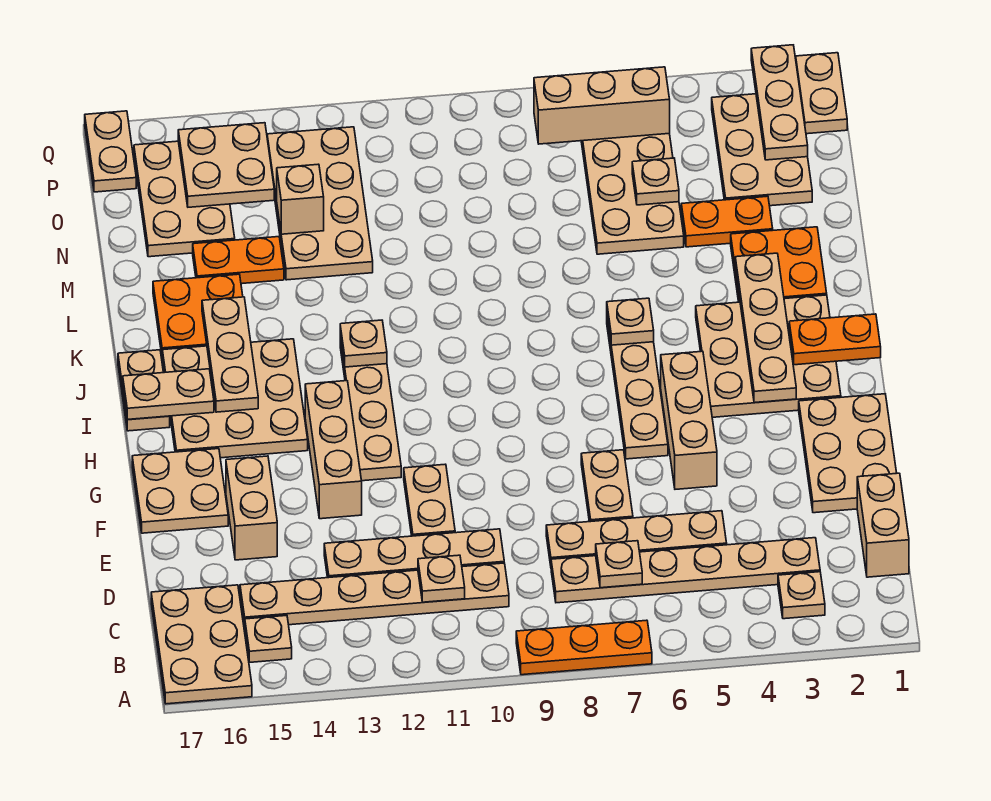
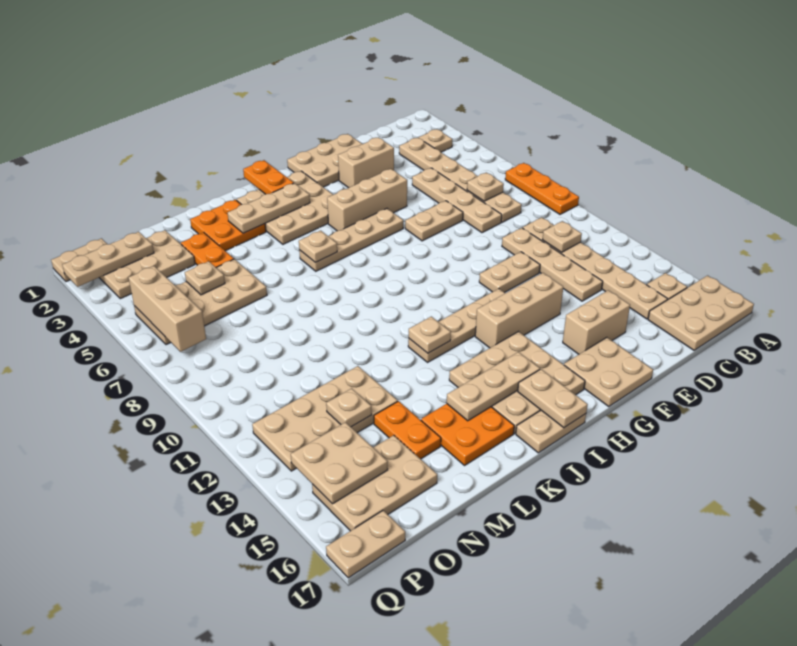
tan 1x2 brick [857,473,909,577] -> tan 1x2 brick moved to [338,137,394,188]
tan 1x4 plate [735,253,796,403] -> tan 1x3 plate [228,183,310,233]
tan 1x1 brick [277,164,324,234] -> tan 1x1 plate [326,388,372,427]

